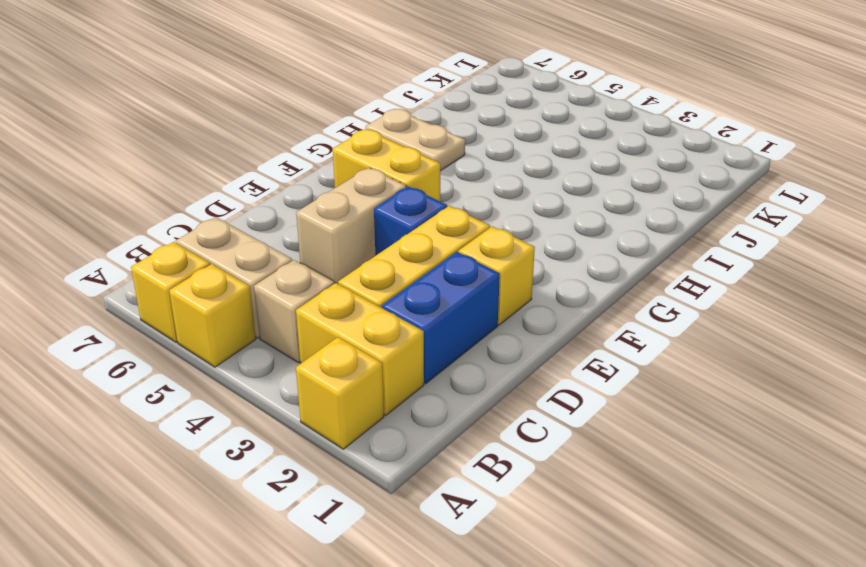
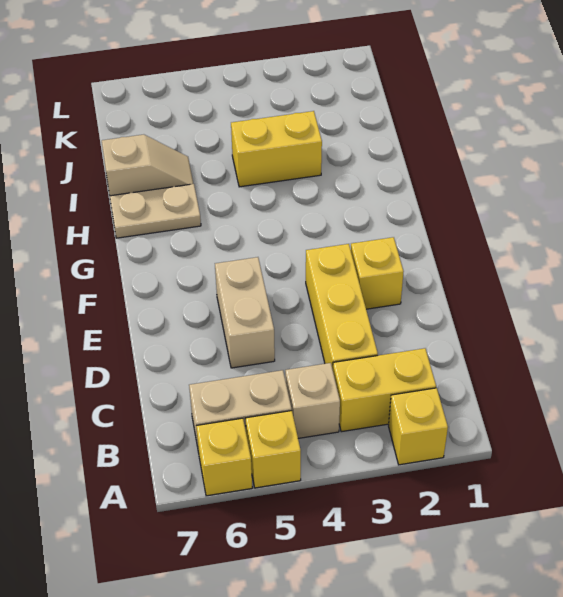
blue 1x2 brick [382,252,500,384] -> none
blue 1x1 brick [374,186,447,256] -> none
yellow 1x2 brick [333,129,440,201] -> yellow 1x2 brick moved to [231,111,322,187]
none -> tan 1x2 slope [102,135,193,196]

